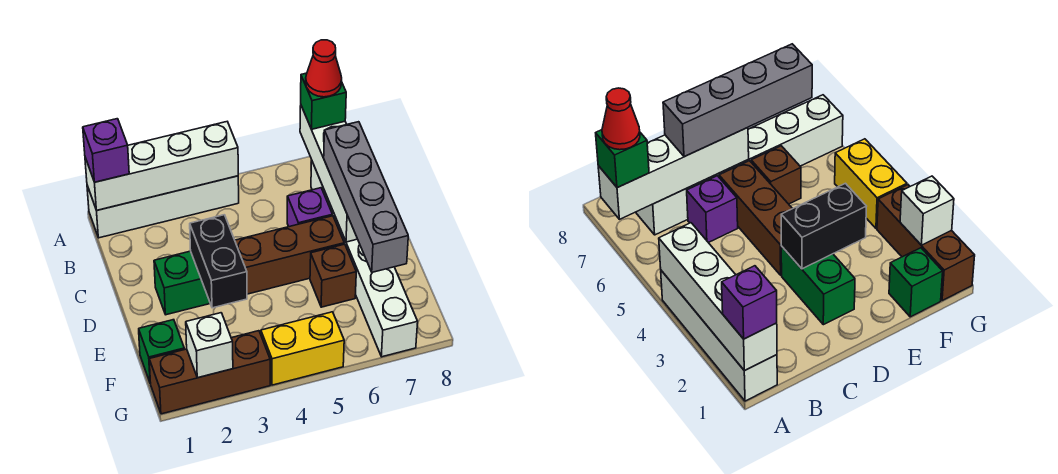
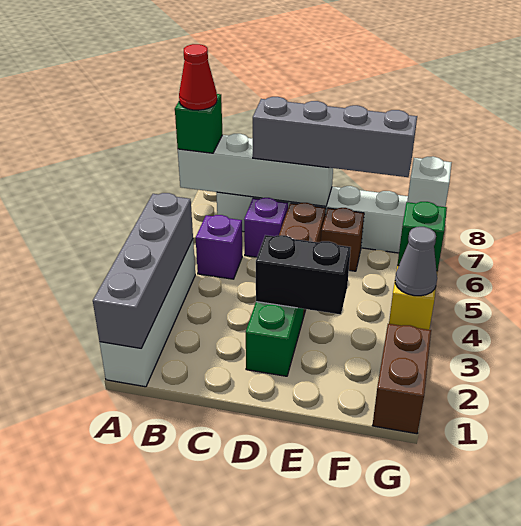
white 1x4 brick [85,122,238,210] -> grey 1x4 brick [93,193,193,348]
purple 1x1 brick [83,119,129,182] -> purple 1x1 brick moved to [196,215,242,279]
green 1x1 brick [139,320,184,384] -> green 1x1 brick moved to [397,202,447,271]
brown 1x3 brick [149,331,270,414] -> brown 1x2 brick [372,324,431,434]
white 1x1 brick [186,313,233,378] -> white 1x1 brick moved to [407,157,452,207]
none -> grey 1x1 cone [395,227,437,296]

